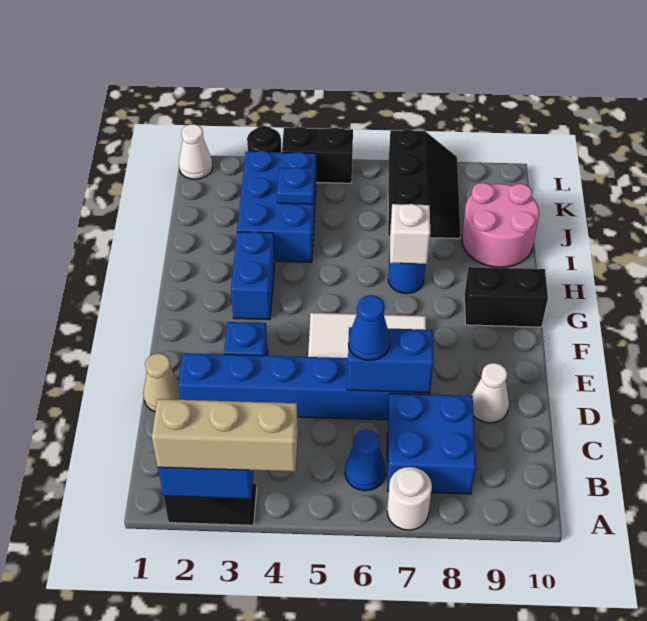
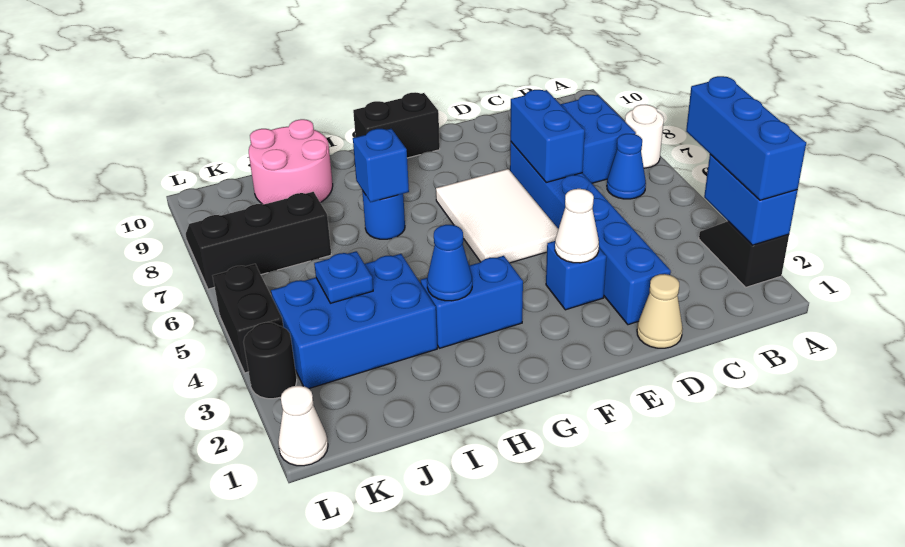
tan 1x3 brick [152,399,298,472] -> blue 1x3 brick [686,76,806,200]
blue 1x1 cone [348,295,390,361] -> blue 1x1 cone moved to [427,225,472,301]
white 1x1 cone [471,363,509,423] -> white 1x1 cone moved to [555,189,599,263]
black 1x2 brick [464,267,548,327] -> black 1x2 brick turned to [353,92,440,158]
white 1x1 brick [390,204,430,264] -> blue 1x1 brick [353,129,409,202]

